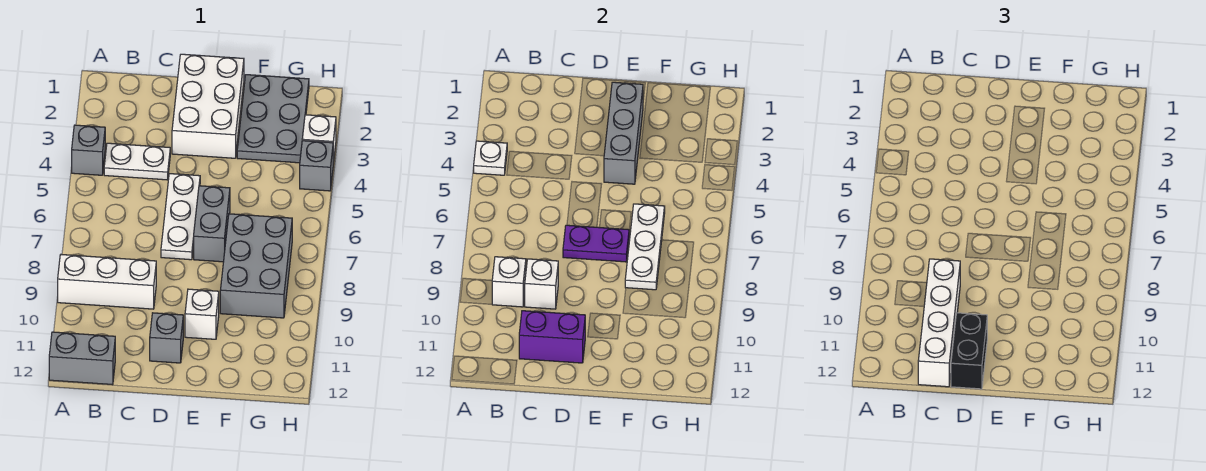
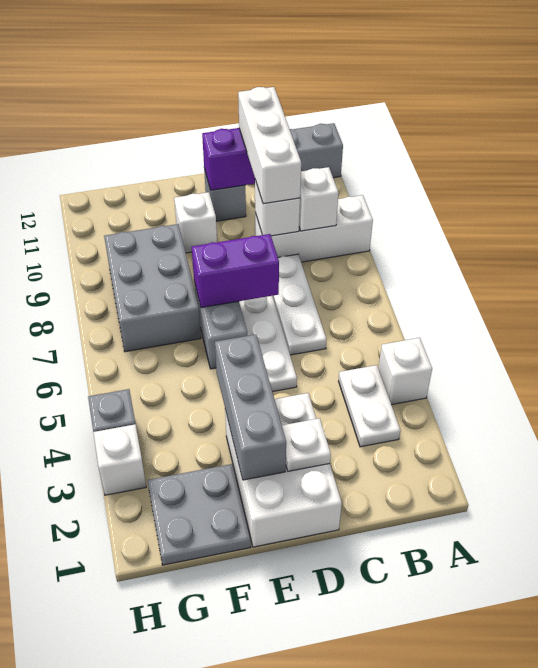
grey 1x1 brick [72,125,105,175] -> white 1x1 brick [378,338,432,405]
white 1x1 plate [474,141,507,175] -> white 1x1 plate moved to [282,418,331,471]
white 1x2 plate [104,143,170,180] -> white 1x2 plate turned to [339,365,400,447]
white 1x4 brick [918,259,960,387] -> white 1x3 brick [238,87,301,204]
purple 1x2 plate [563,225,629,262] -> purple 1x2 brick [192,234,279,308]
black 1x2 brick [951,313,987,389] -> none
grey 2x3 plate [237,75,309,163] -> grey 2x2 plate [148,464,251,565]
white 1x3 plate [625,204,665,290] -> white 1x3 plate moved to [273,254,326,355]

